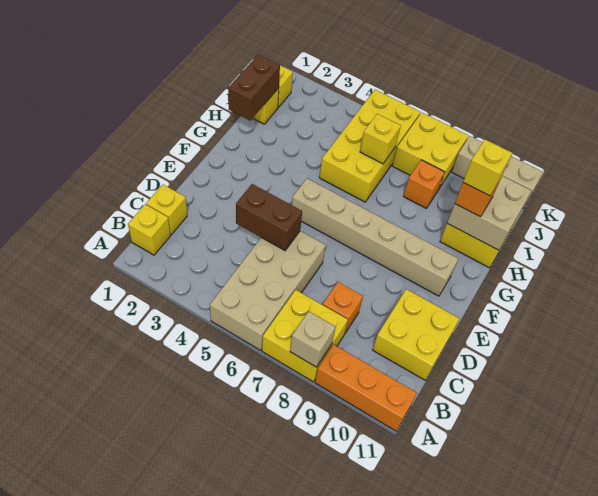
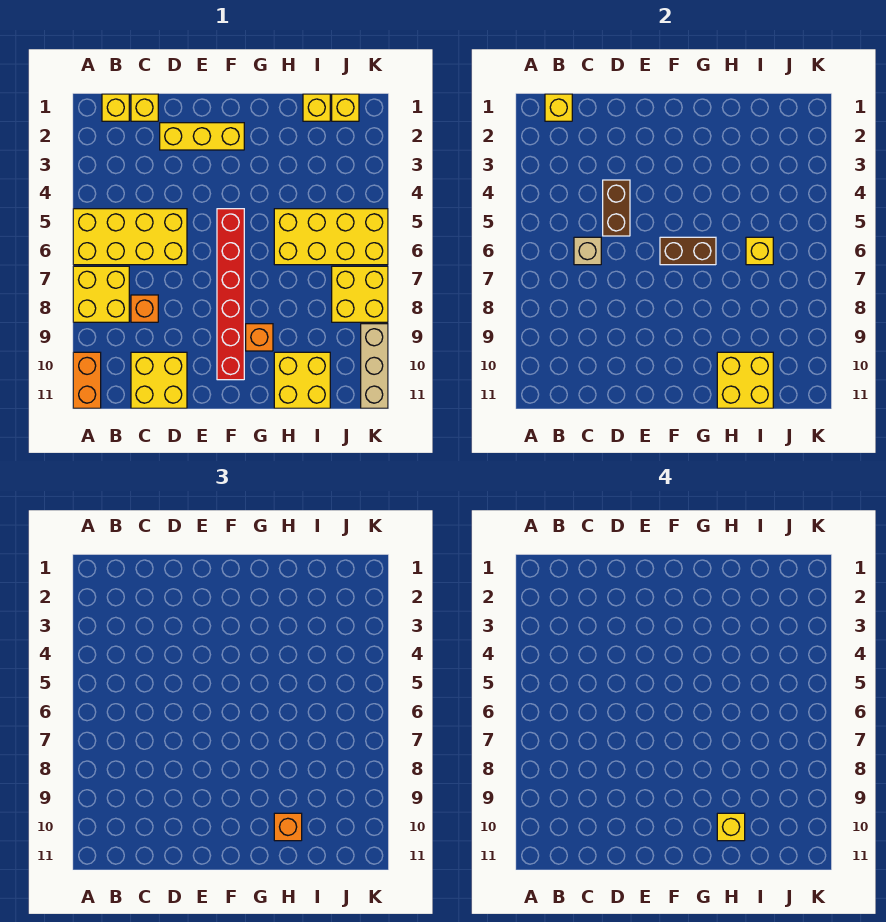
tan 2x4 brick [210,231,326,350] -> yellow 2x4 brick [73,209,187,265]
tan 1x1 brick [290,311,336,367] -> tan 1x1 brick moved to [574,237,601,265]
orange 1x3 brick [315,345,417,431] -> orange 1x2 brick [73,352,101,408]
none -> yellow 1x1 brick [545,94,572,121]
none -> yellow 1x3 brick [160,123,244,150]
tan 1x6 brick [292,179,458,296] -> red 1x6 brick [217,209,244,380]
brown 1x2 brick [228,55,280,120] -> brown 1x2 brick moved to [660,237,716,265]
tan 2x2 brick [447,176,531,250] -> yellow 2x2 brick [717,352,773,408]
orange 1x1 brick [404,160,444,208] -> orange 1x1 brick moved to [246,324,273,351]

